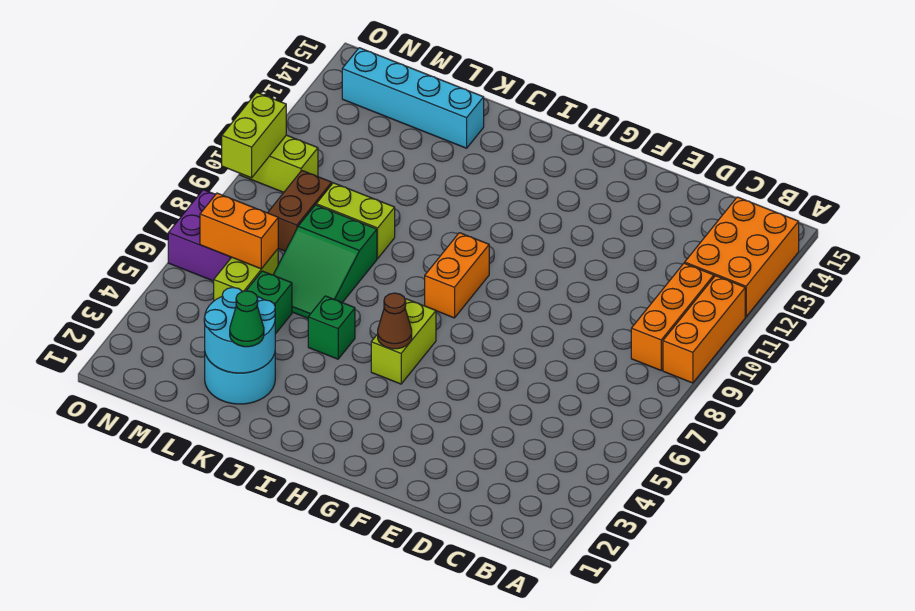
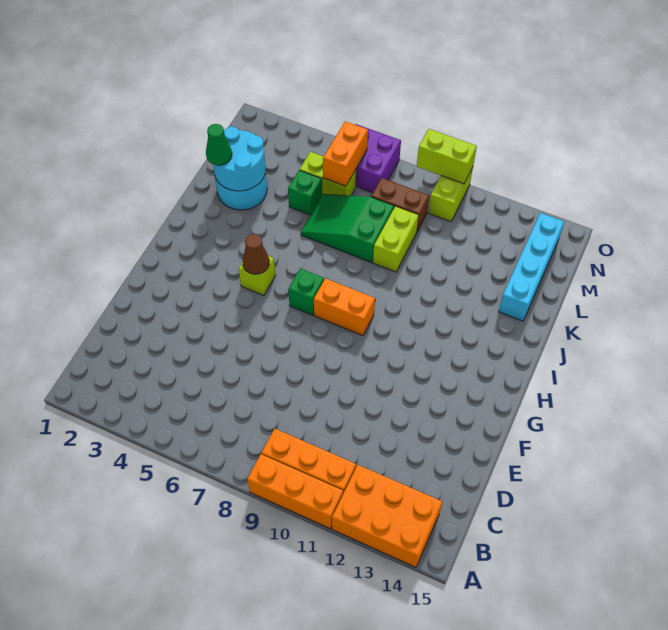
lime 1x2 brick [371,299,436,384] -> lime 1x1 brick [239,256,276,295]
green 1x1 brick [308,296,355,359] -> green 1x1 brick moved to [288,269,324,315]

